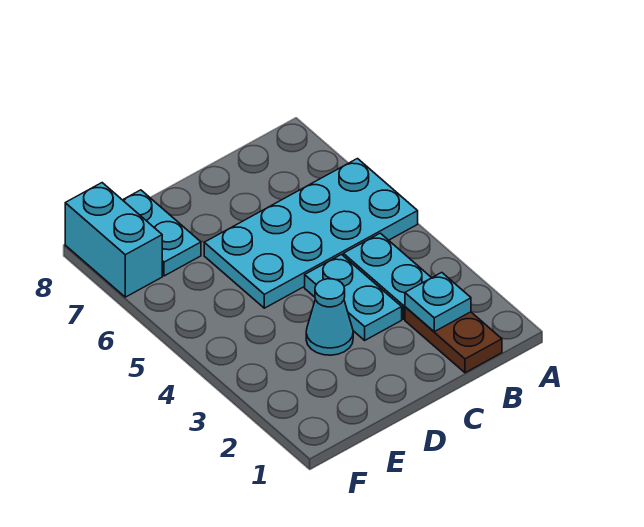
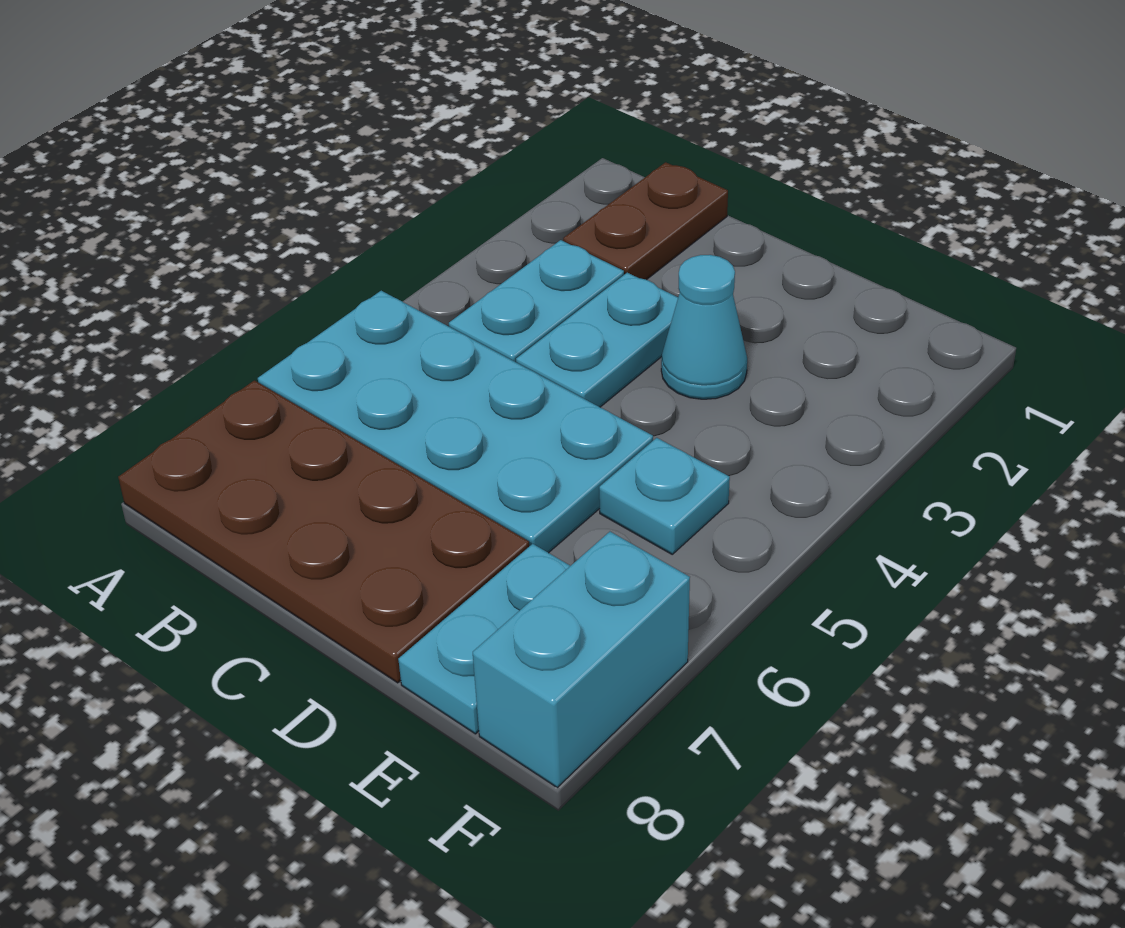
none -> brown 2x4 plate [118,380,529,683]
cyan 1x1 plate [405,272,471,332] -> cyan 1x1 plate moved to [599,438,730,554]

